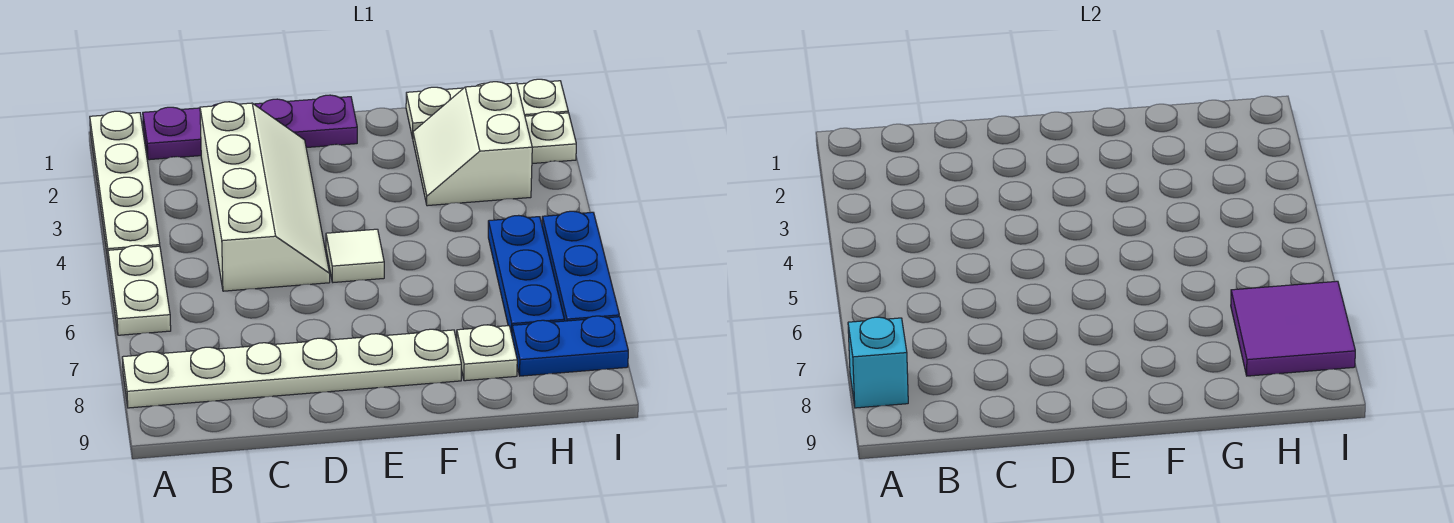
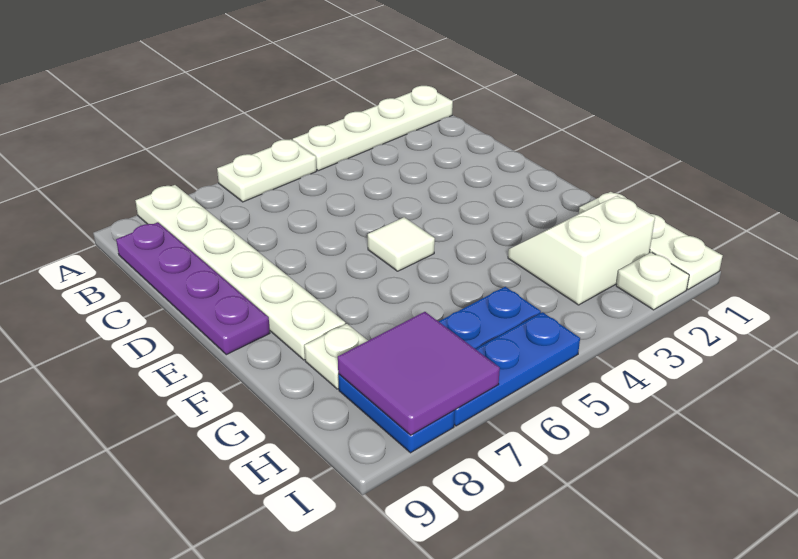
cyan 1x1 brick [848,317,908,408] -> none
purple 1x4 plate [143,95,357,160] -> purple 1x4 plate moved to [116,222,270,355]
white 2x4 slope [200,102,330,291] -> none

